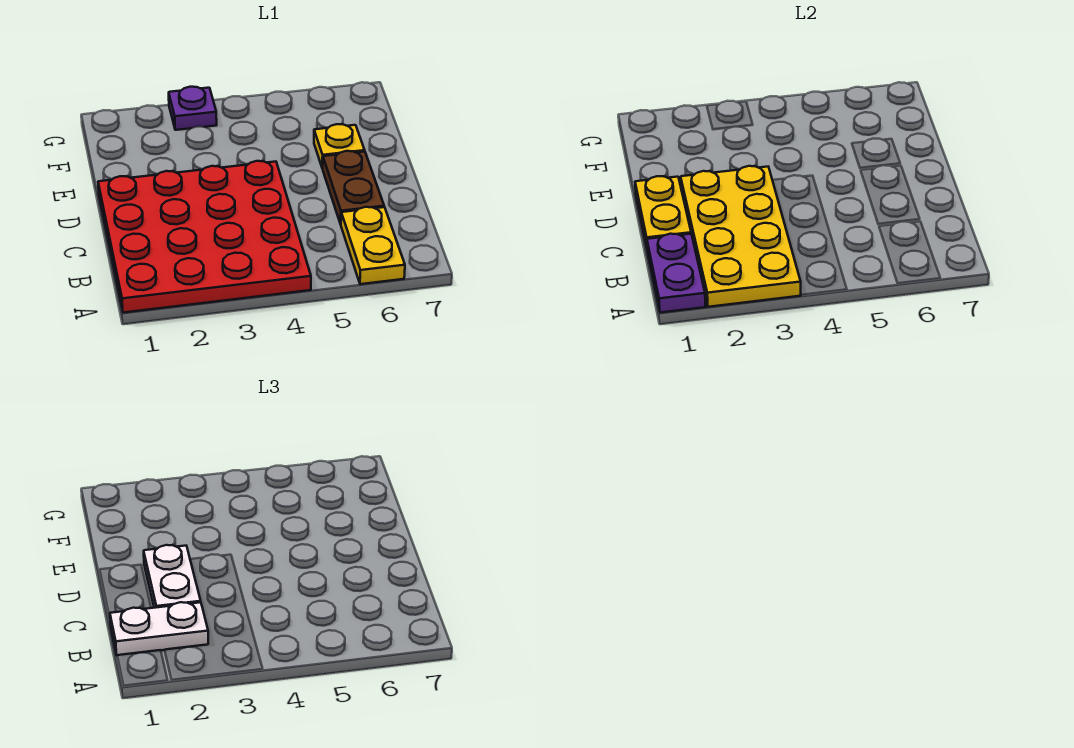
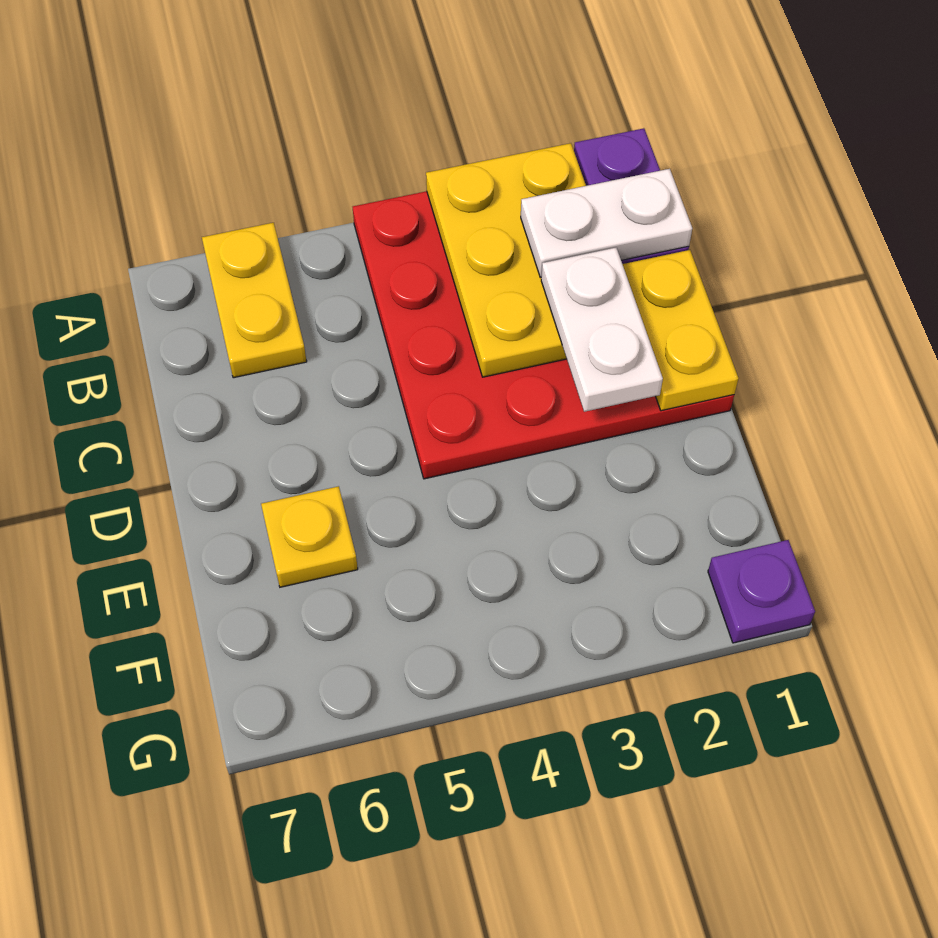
yellow 2x4 plate [681,166,801,307] -> yellow 2x3 plate [426,143,586,377]
brown 1x2 plate [322,151,384,224] -> none
purple 1x1 plate [169,87,217,130] -> purple 1x1 plate moved to [708,540,815,643]

